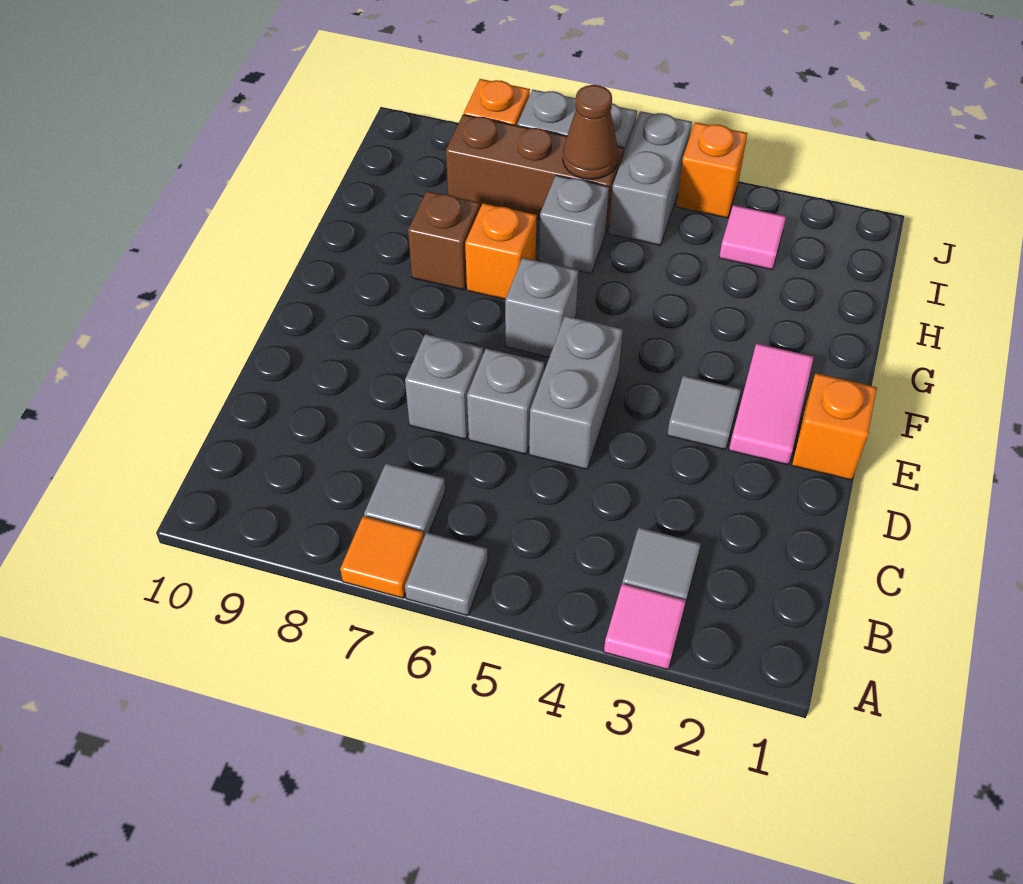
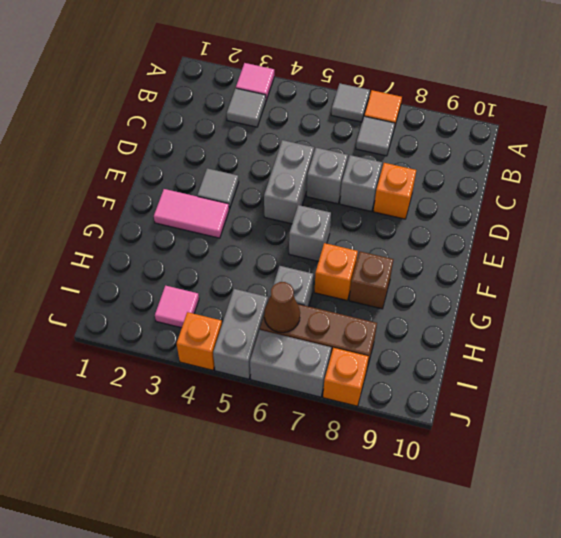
orange 1x1 brick [792,373,877,480] -> orange 1x1 brick moved to [374,163,416,219]
pink 1x2 tile [729,344,814,465] -> pink 1x2 tile turned to [154,189,229,238]

